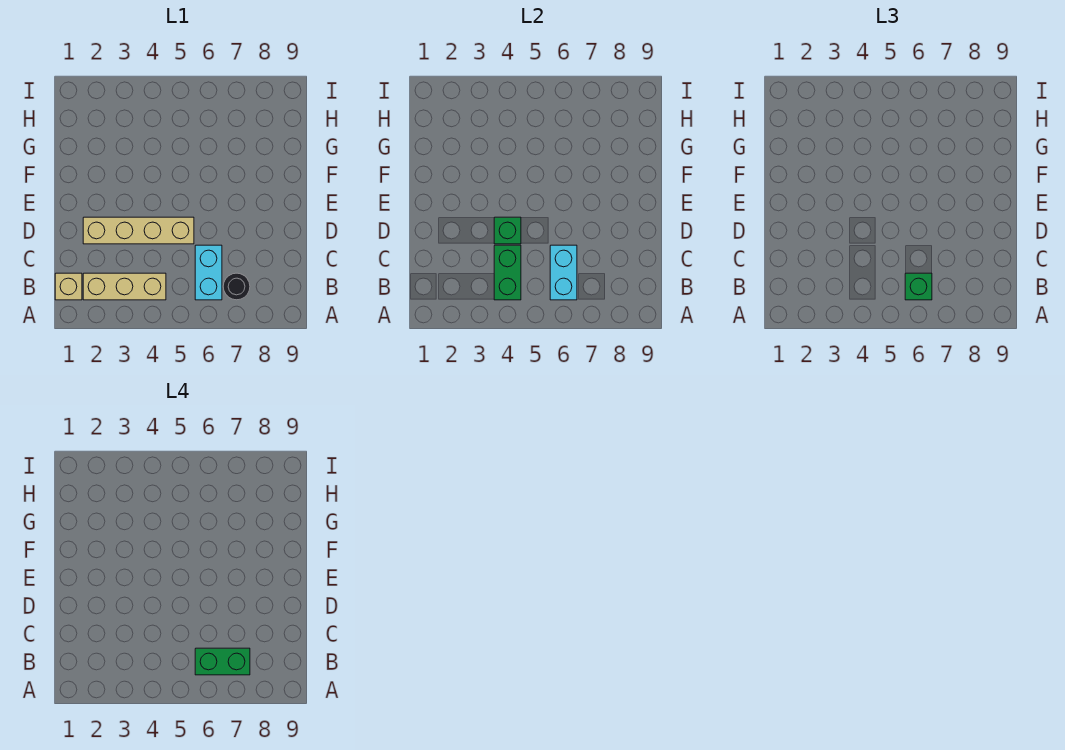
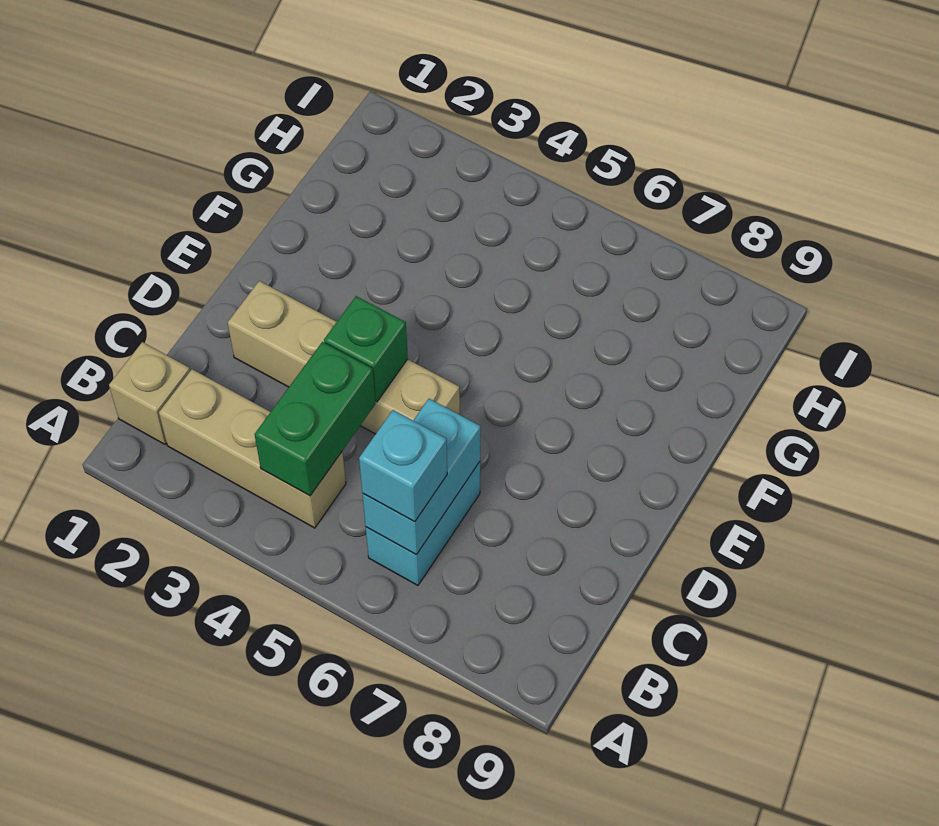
green 1x1 brick [905,273,932,300] -> cyan 1x1 brick [359,410,447,522]
green 1x2 brick [195,648,250,675] -> none
black 1x1 round brick [223,273,250,300] -> none

